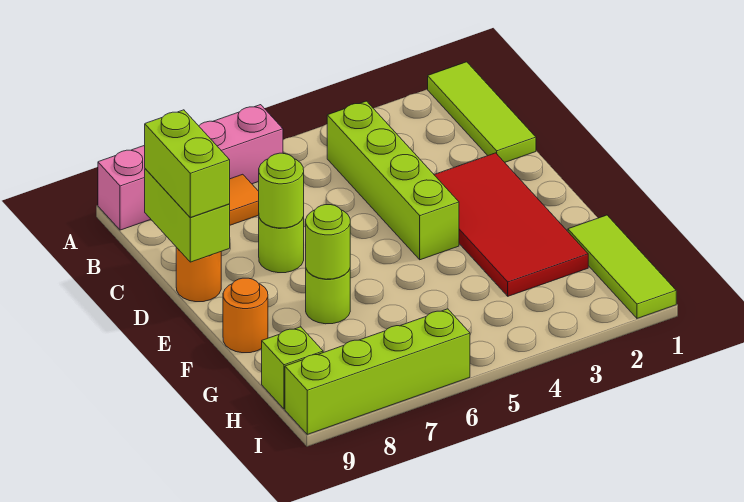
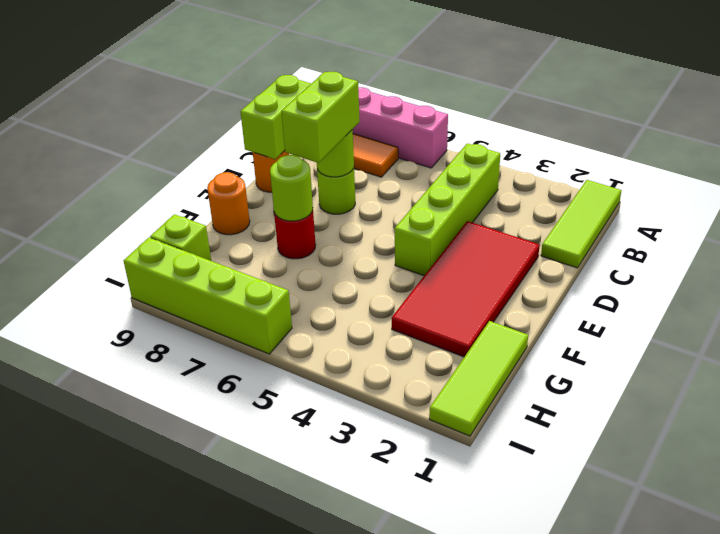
lime 1x2 brick [145,110,230,217] -> lime 1x2 brick moved to [281,72,360,163]
lime 1x1 round brick [306,269,350,324] -> red 1x1 round brick [274,210,316,259]

